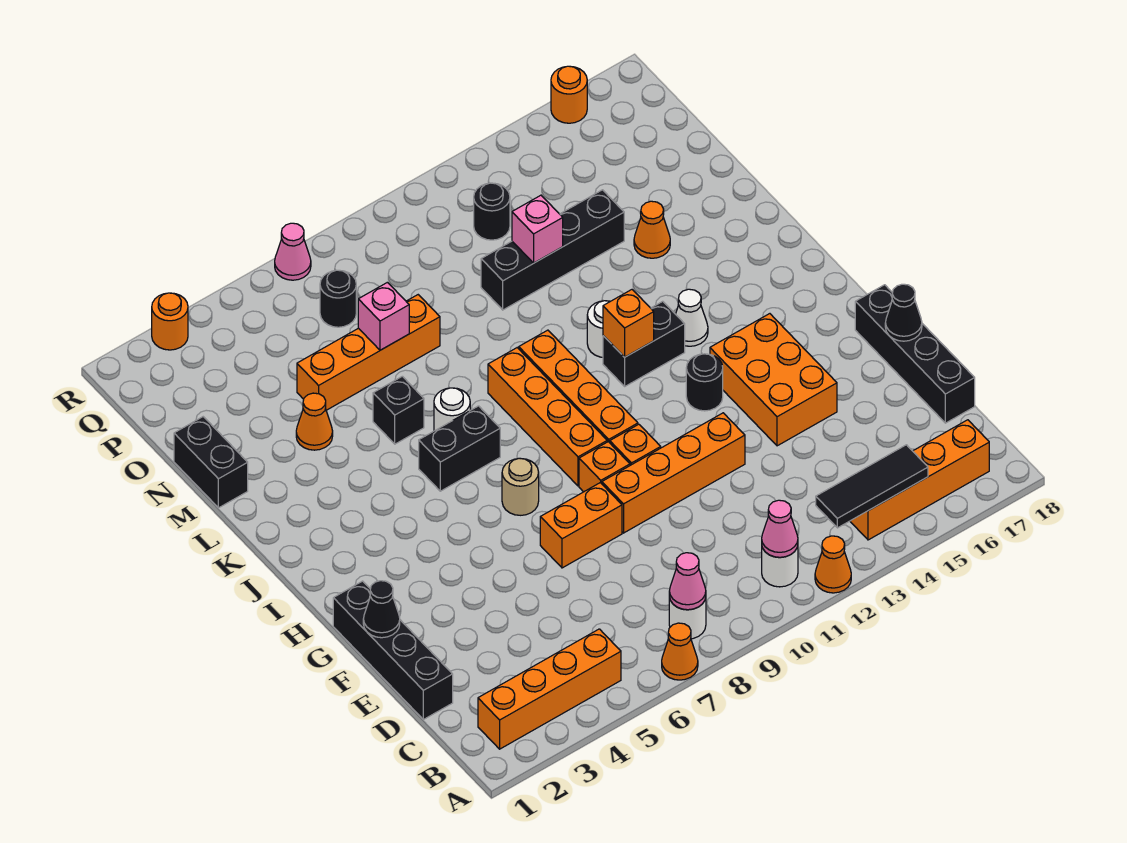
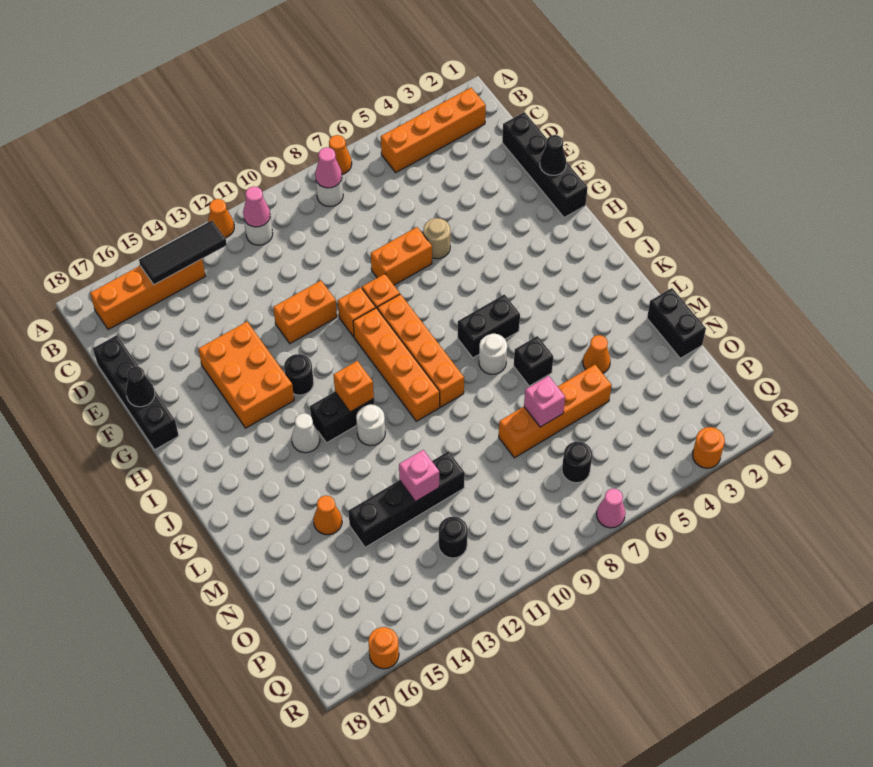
orange 1x4 brick [602,413,745,533] -> orange 1x2 brick [273,281,337,343]
tan 1x1 round brick [502,458,539,515] -> tan 1x1 round brick moved to [424,218,450,259]

